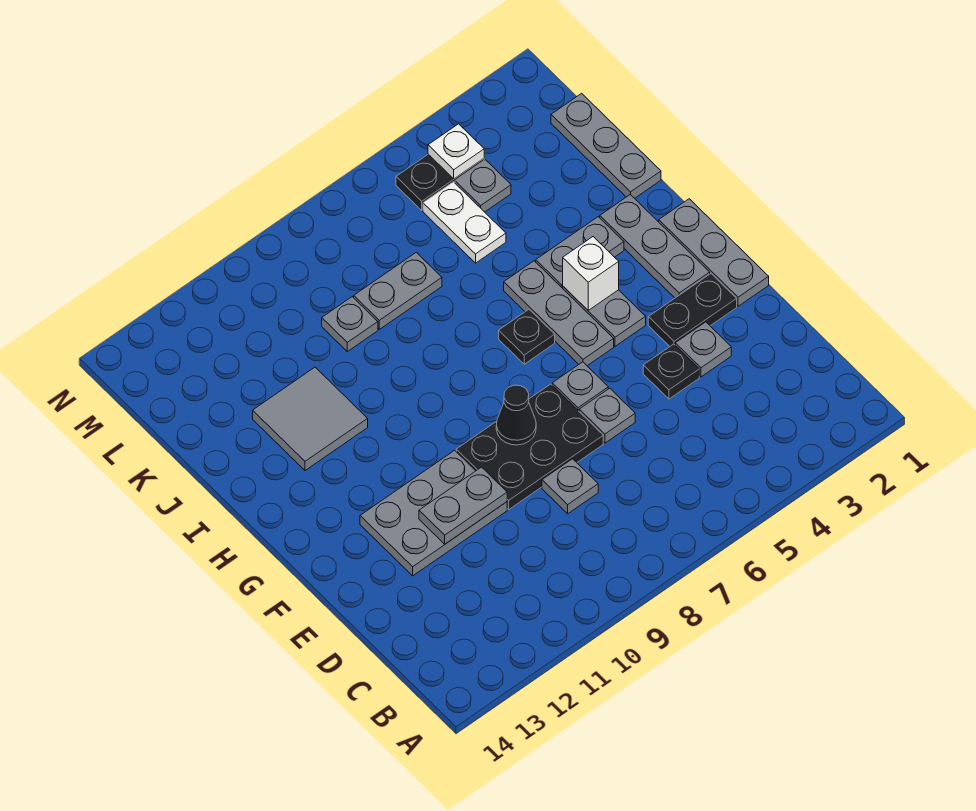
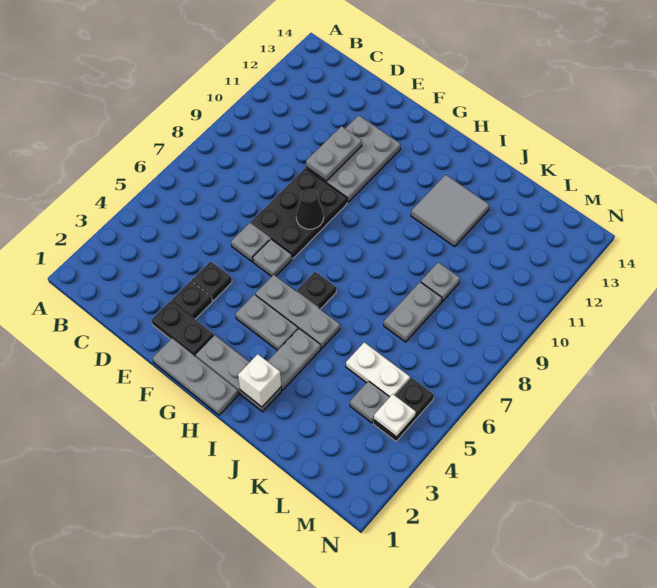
grey 1x1 plate [542,459,598,514] -> none
grey 1x1 plate [675,322,731,377] -> black 1x1 plate [172,281,212,319]
black 1x2 plate [648,274,737,346] -> black 1x2 plate turned to [151,301,214,356]
white 1x1 brick [563,237,619,310] -> white 1x1 brick moved to [238,354,281,407]
grey 1x3 plate [551,93,661,198] -> none

